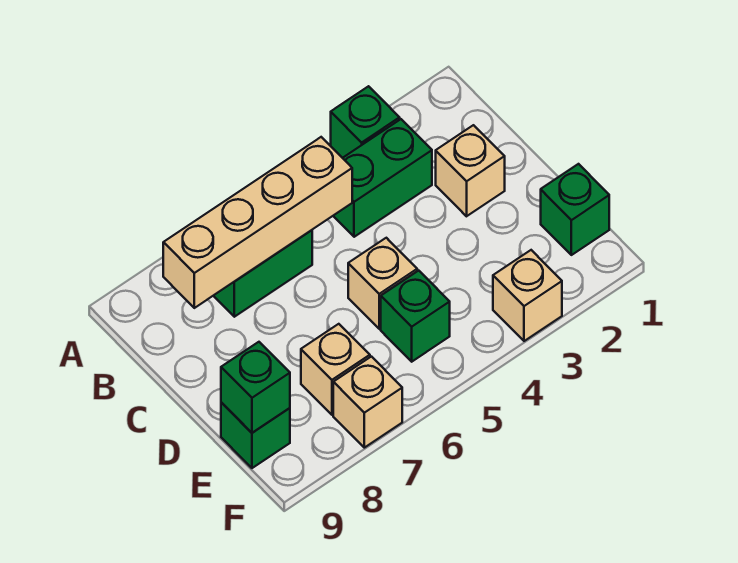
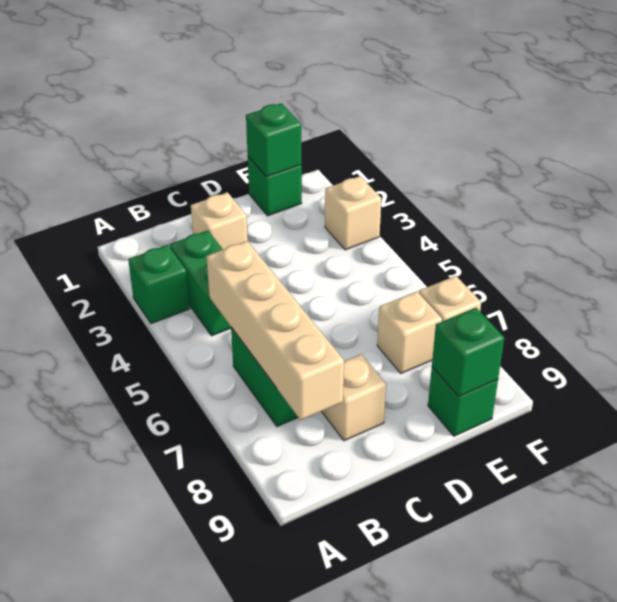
tan 1x1 brick [348,238,417,329] -> tan 1x1 brick moved to [322,354,386,441]
green 1x1 brick [381,271,450,362] -> green 1x1 brick moved to [246,103,302,177]

